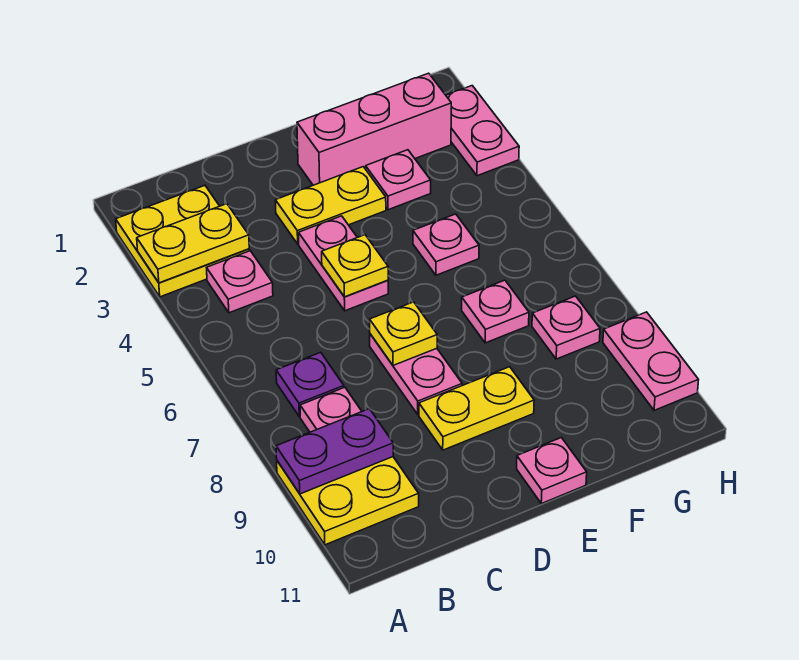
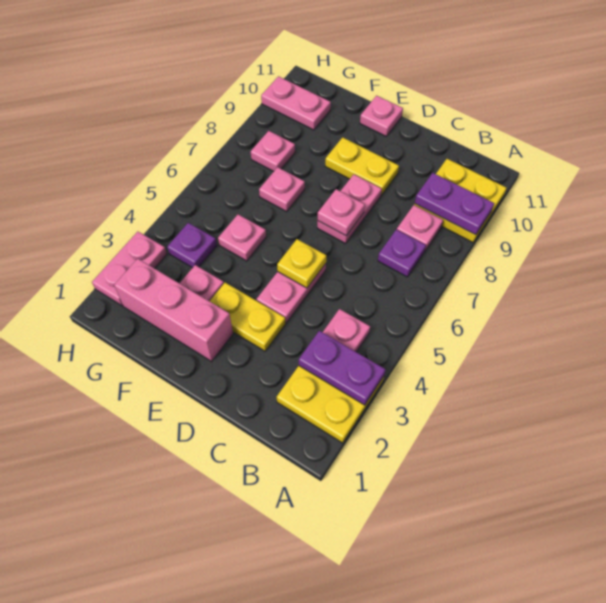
yellow 1x2 plate [137,204,249,283] -> purple 1x2 plate [299,331,386,405]
yellow 1x1 plate [370,302,437,365] -> pink 1x1 plate [318,189,365,236]
none -> purple 1x1 plate [167,223,217,268]
pink 1x2 plate [603,312,698,410] -> pink 1x2 plate turned to [261,76,331,130]

